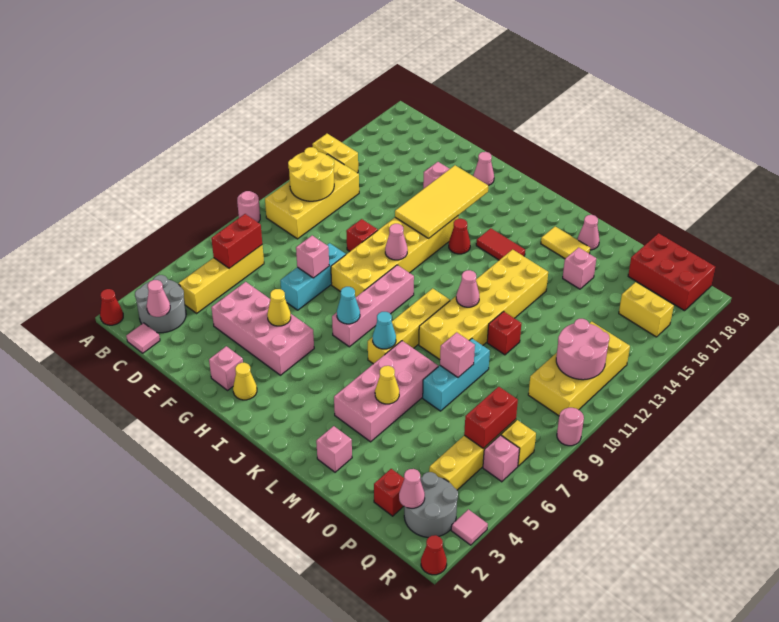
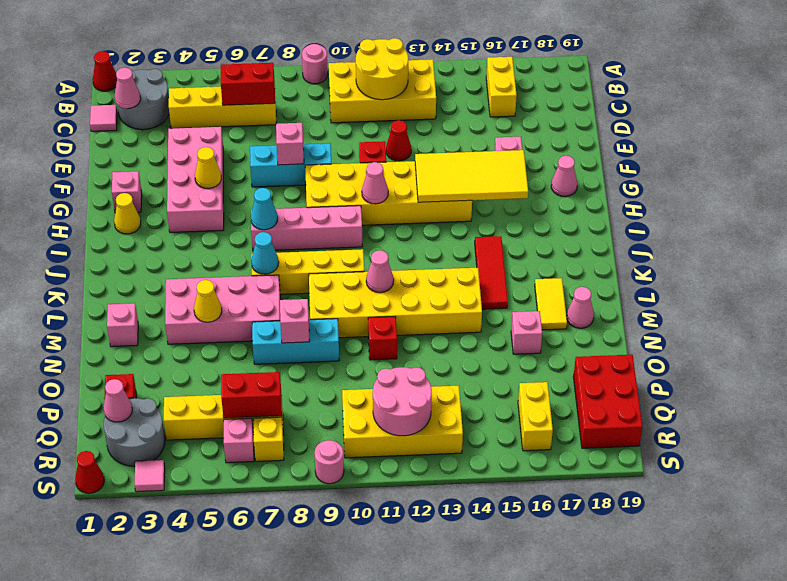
yellow 1x2 brick [312,134,358,173] -> yellow 1x2 brick moved to [486,57,517,117]
red 1x1 cone [449,219,470,254] -> red 1x1 cone moved to [386,120,411,161]
red 1x2 tile [476,228,525,260] -> red 1x3 tile [475,236,508,309]

